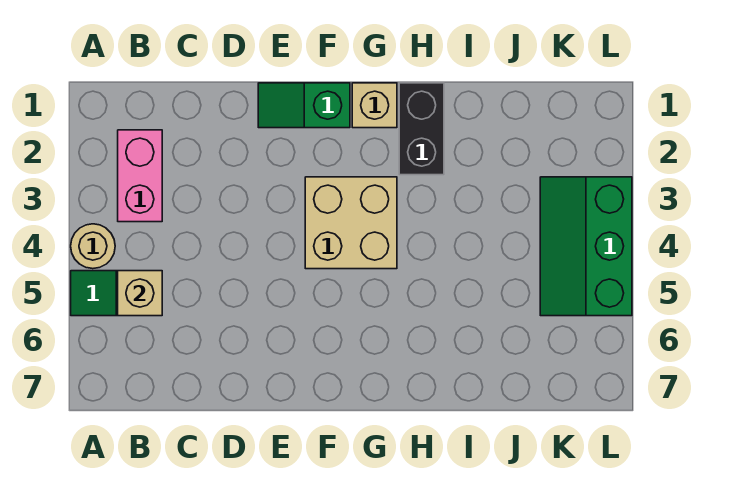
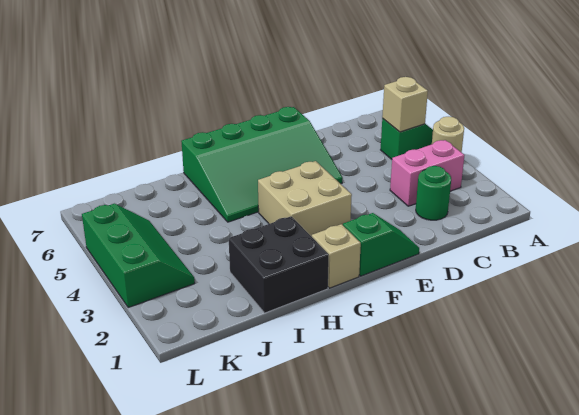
pink 1x2 brick [118,130,162,222] -> pink 1x2 brick turned to [390,140,464,206]
none -> green 1x1 round brick [416,166,451,220]
none -> green 3x4 slope [181,107,343,222]
black 1x2 brick [399,83,444,175] -> black 2x2 brick [229,216,329,313]

